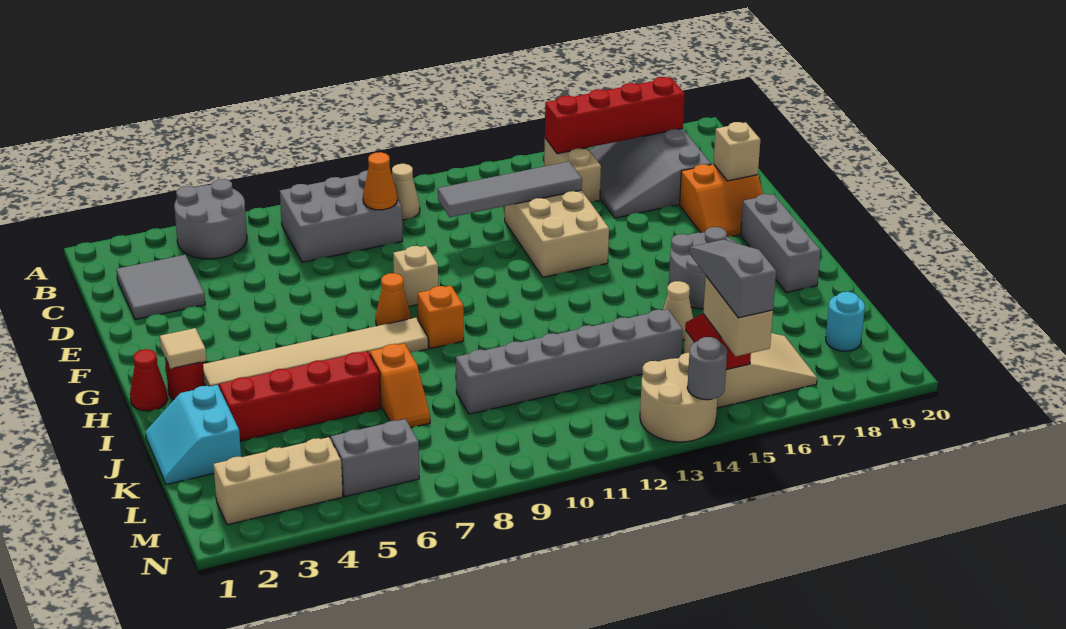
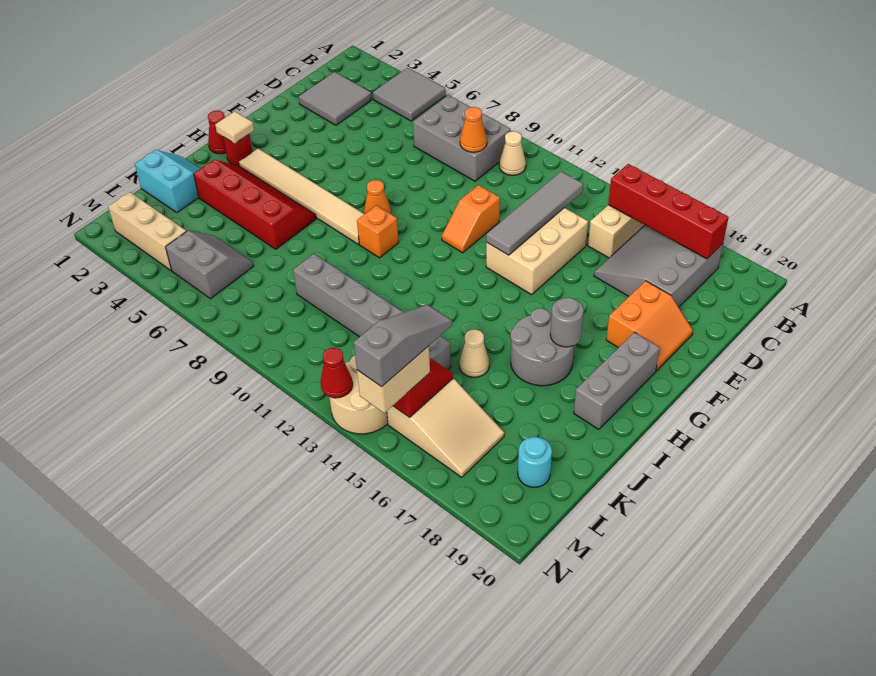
grey 2x2 round brick [174,179,247,259] -> grey 2x2 tile [373,68,446,121]
grey 1x4 tile [438,161,582,217] -> grey 1x4 tile turned to [486,172,583,255]
orange 2x2 slope [680,164,763,237] -> orange 2x2 slope turned to [606,281,693,371]
tan 1x1 brick [713,122,760,181] -> none
tan 1x1 brick [393,246,438,307] -> none
cyan 2x2 slope [145,385,241,484] -> cyan 2x2 slope turned to [135,150,200,213]
orange 1x2 slope [370,343,430,428] -> orange 1x2 slope moved to [442,185,500,253]
none -> red 1x1 cone [321,348,353,398]
grey 1x1 round brick [687,337,727,400] -> grey 1x1 round brick moved to [550,297,584,347]

